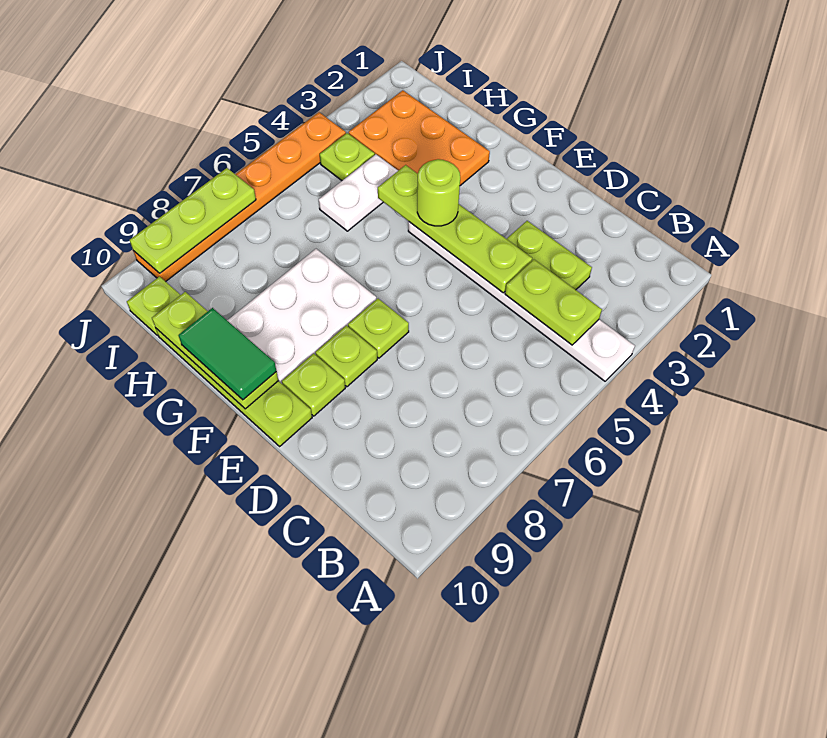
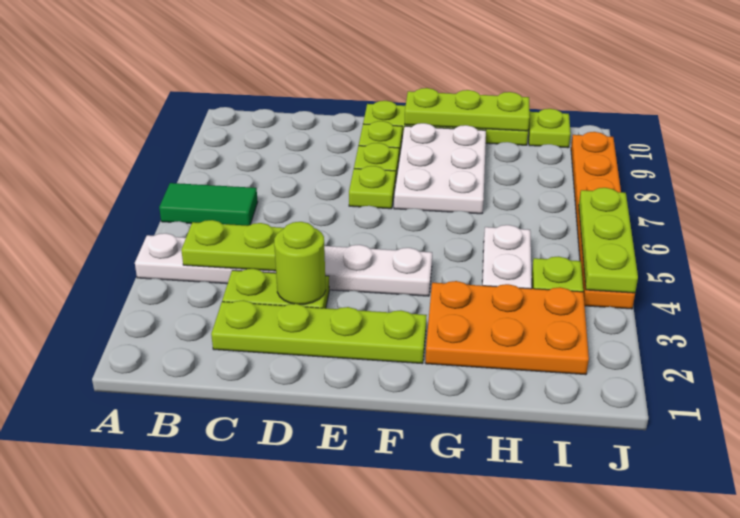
lime 1x4 plate [378,165,532,293] -> lime 1x4 plate moved to [211,300,427,364]
lime 1x1 round brick [417,159,460,226] -> lime 1x1 round brick moved to [274,222,326,304]
green 1x2 tile [179,308,276,400] -> green 1x2 tile moved to [159,183,258,226]
lime 1x3 plate [129,168,256,273] -> lime 1x3 plate moved to [579,188,638,293]

